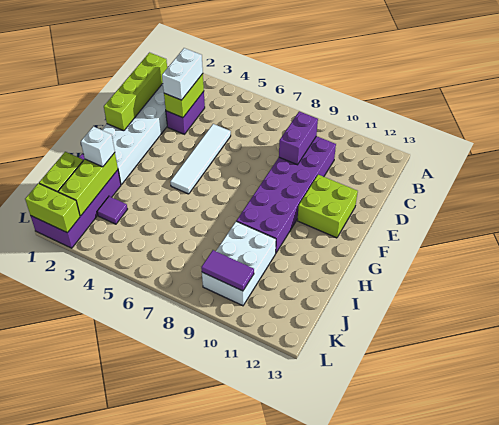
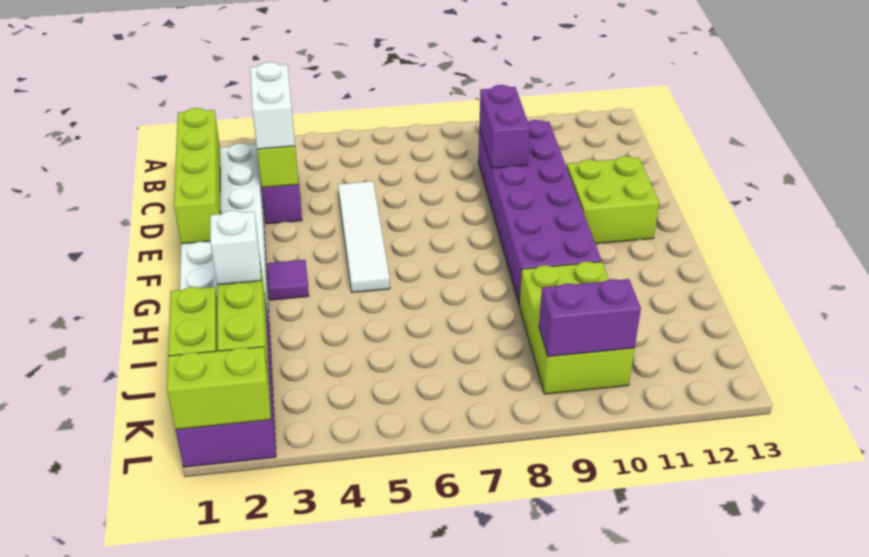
white 2x3 brick [202,221,276,306] -> lime 2x3 brick [519,262,635,394]
purple 1x1 tile [97,196,127,224] -> purple 1x1 tile moved to [267,260,309,300]
purple 1x2 tile [201,250,254,291] -> purple 1x2 brick [539,279,641,357]

